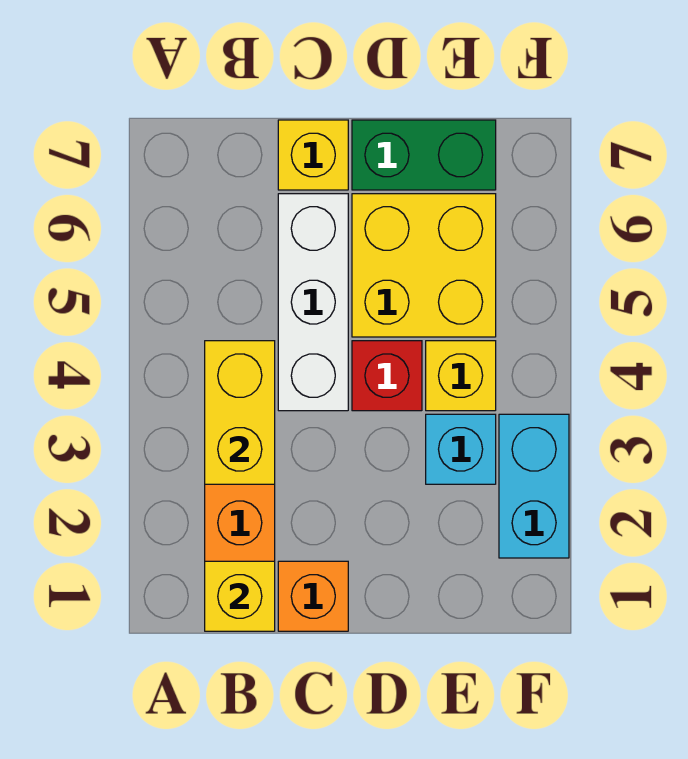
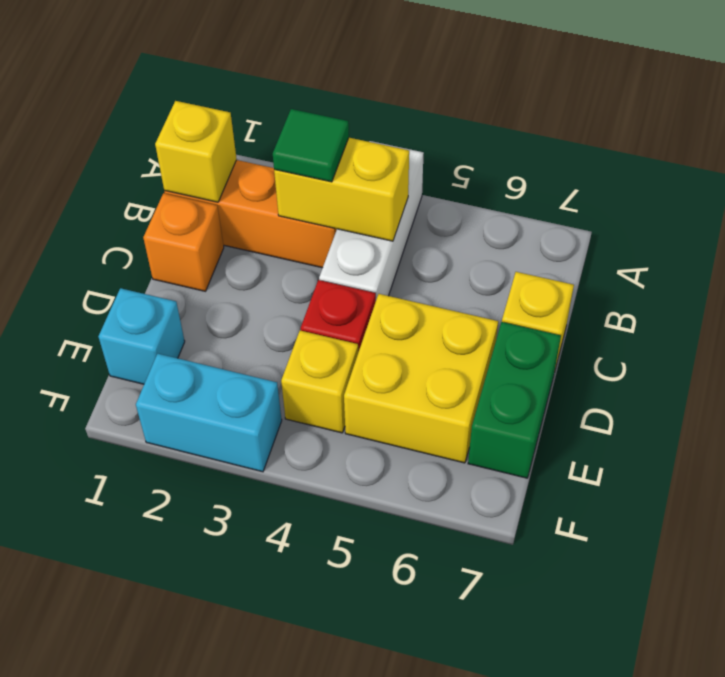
none -> green 1x1 tile [273,109,349,182]
white 1x3 brick [278,194,348,411] -> white 1x3 brick turned to [319,141,424,299]
cyan 1x1 brick [426,414,496,484] -> cyan 1x1 brick moved to [98,288,185,384]

